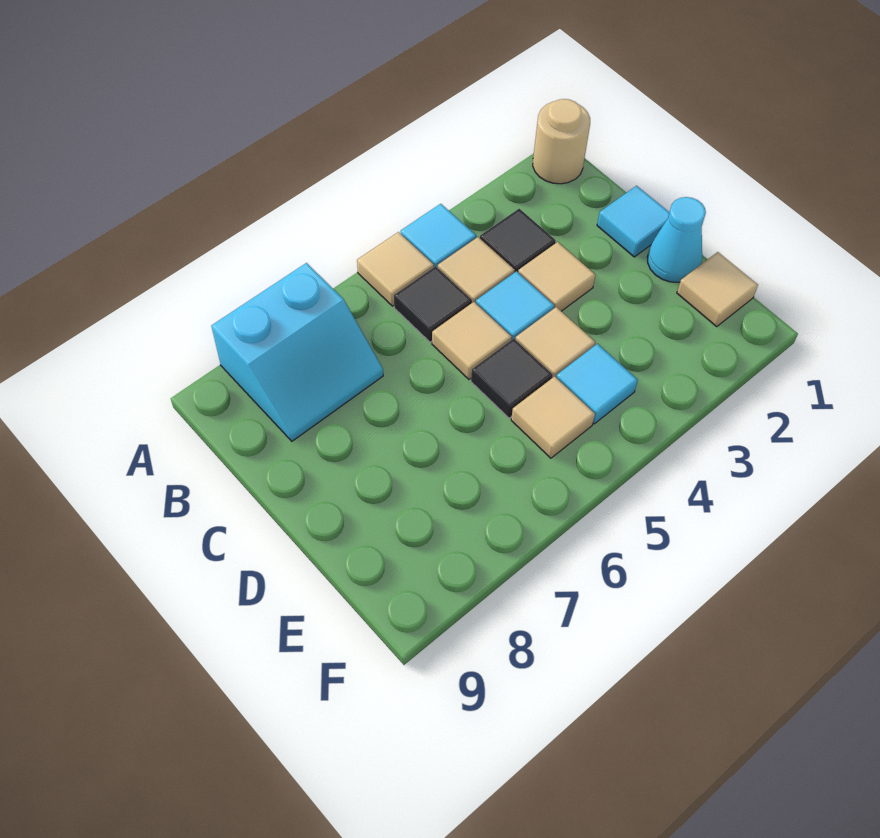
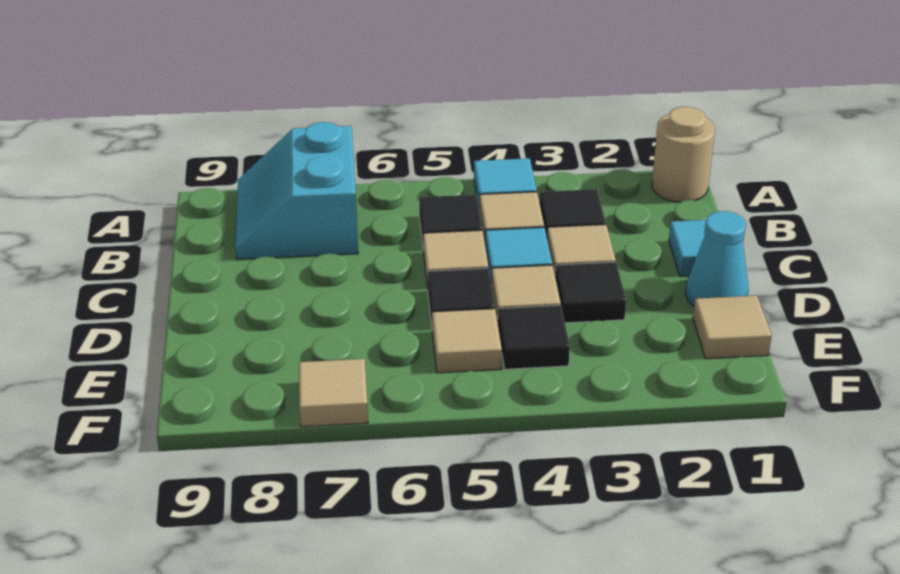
tan 1x1 tile [357,232,434,306] -> tan 1x1 tile moved to [299,359,368,427]
cyan 2x2 slope [211,263,383,441] -> cyan 2x2 slope turned to [235,122,358,260]
none -> black 1x1 tile [555,262,626,323]
cyan 1x1 tile [556,344,638,424] -> black 1x1 tile [498,305,570,369]

